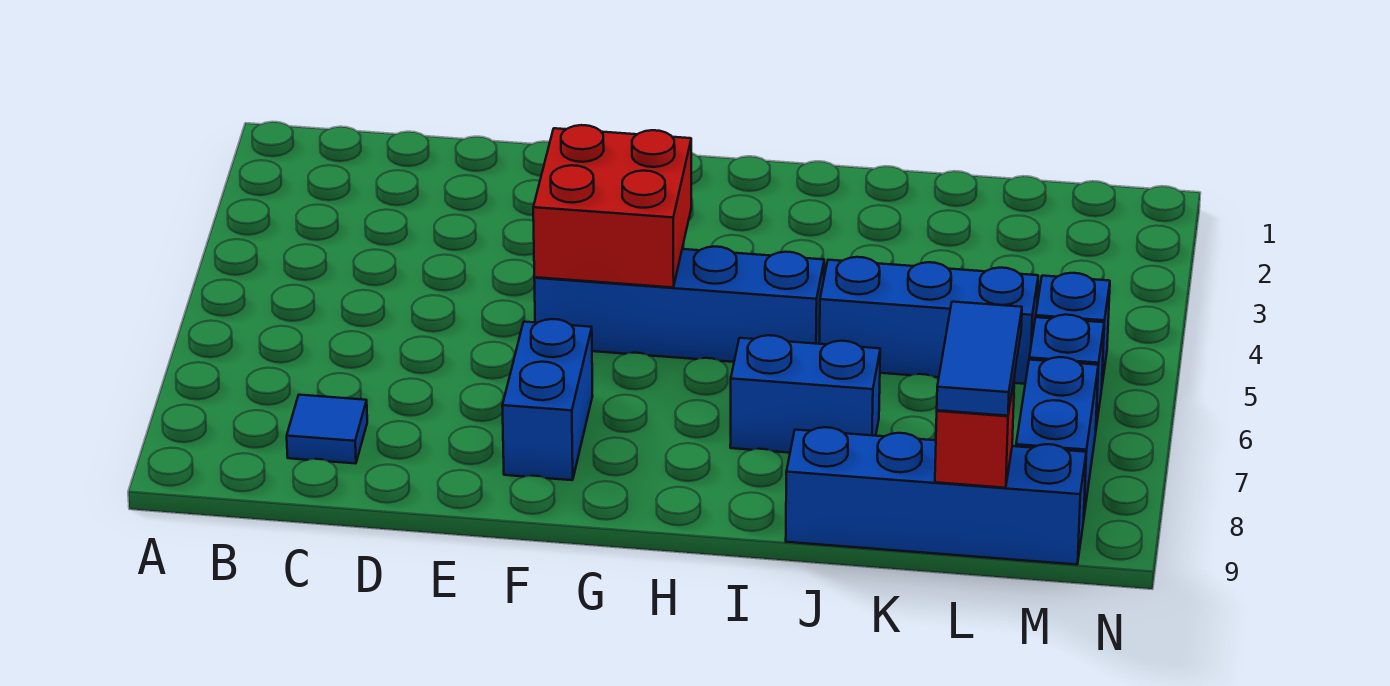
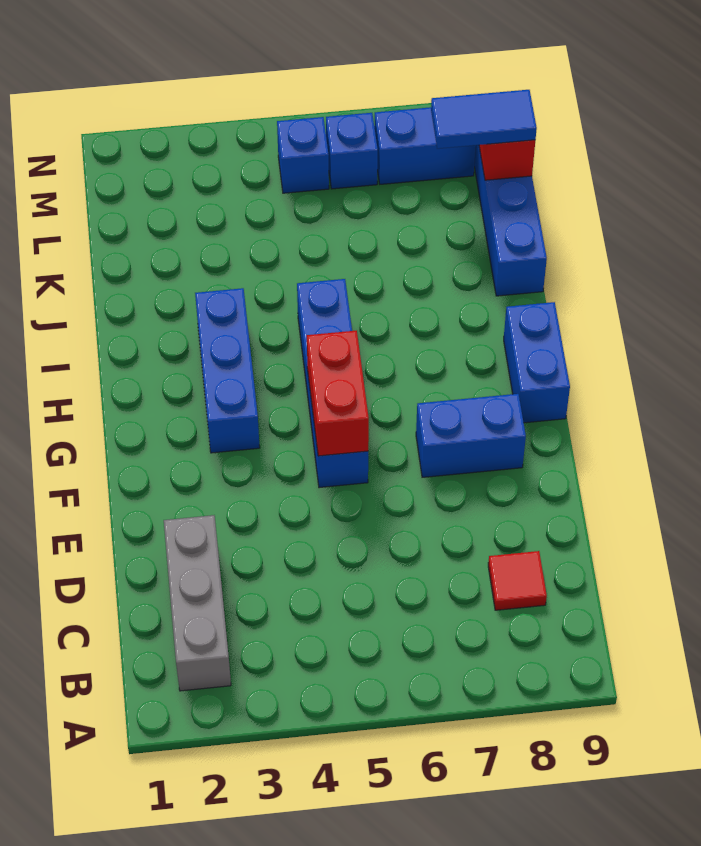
none -> grey 1x3 brick [164,515,231,691]
blue 1x1 tile [287,395,367,464] -> red 1x1 tile [488,551,547,610]
red 2x2 brick [533,125,691,288] -> red 1x2 brick [307,330,369,456]
blue 1x2 brick [730,335,880,453] -> blue 1x2 brick moved to [504,302,570,423]
blue 1x3 brick [819,257,1038,384] -> blue 1x3 brick moved to [195,288,260,453]

